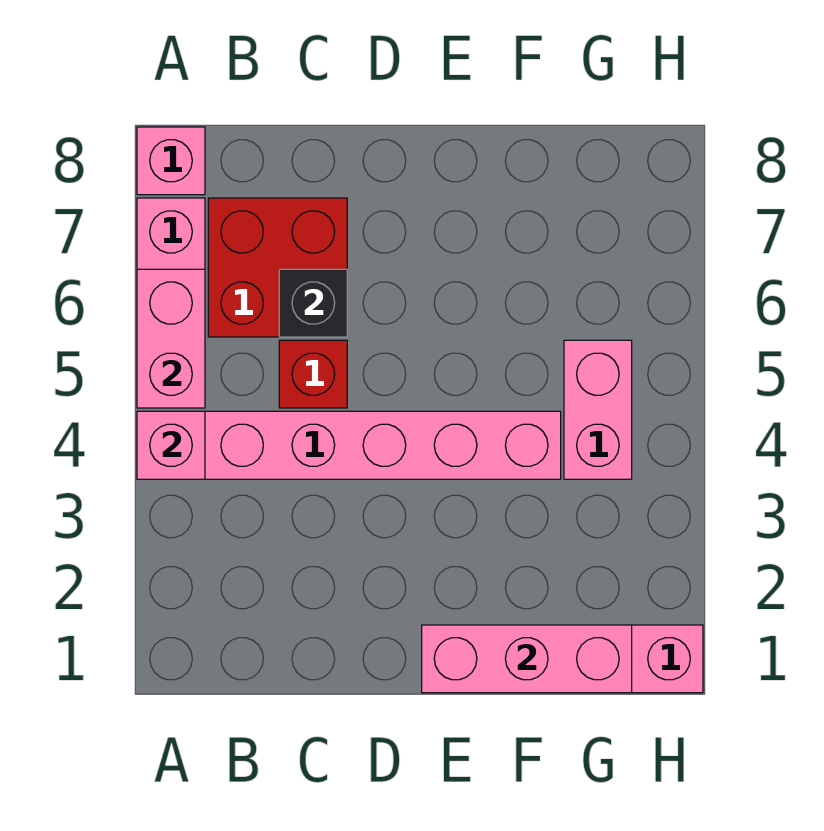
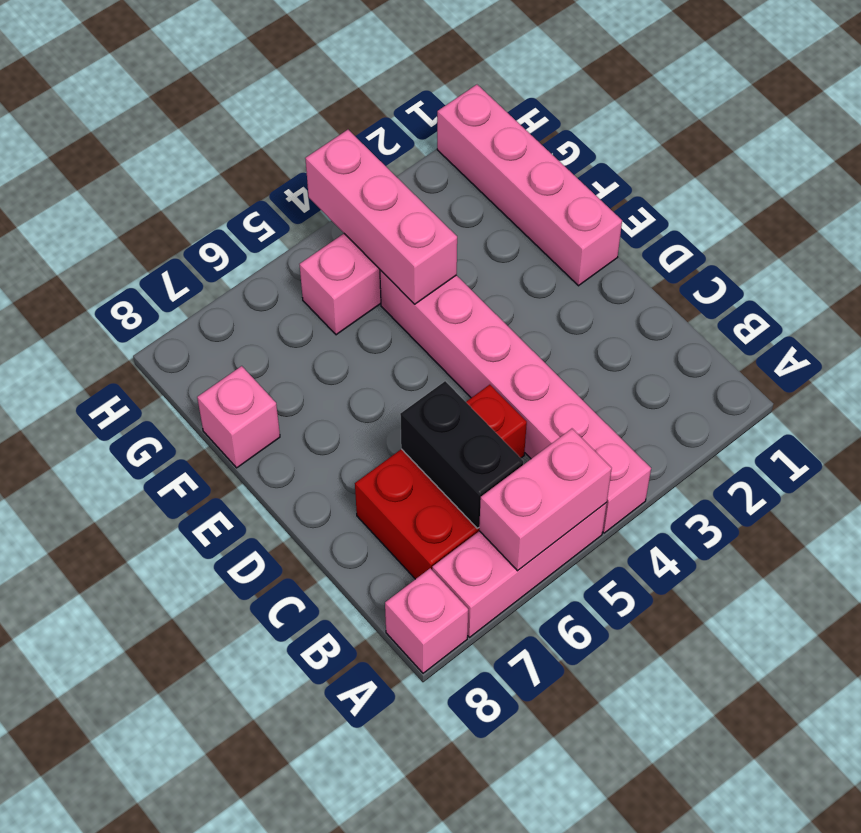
pink 1x1 brick [137,411,205,479] -> pink 1x1 brick moved to [197,366,280,468]
black 1x1 brick [279,269,347,337] -> black 1x2 brick [400,381,524,529]
pink 1x3 brick [422,625,632,693] -> pink 1x3 brick moved to [305,130,457,304]

